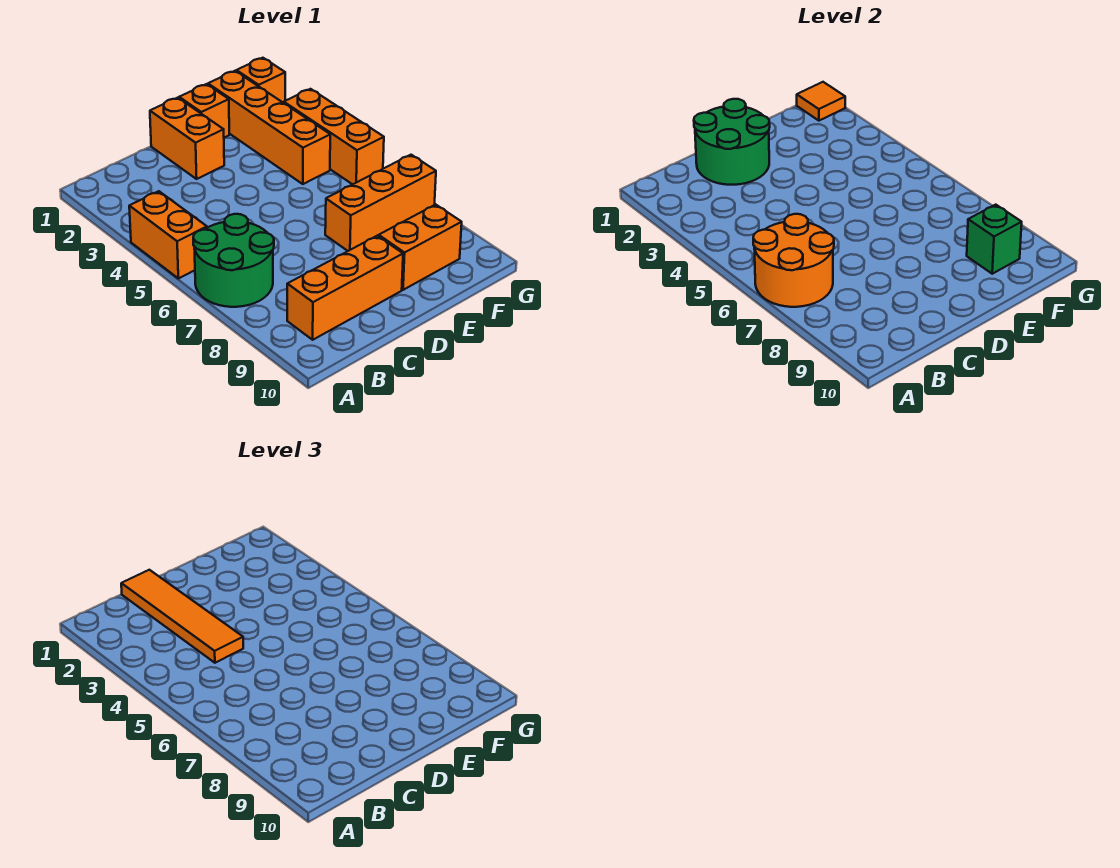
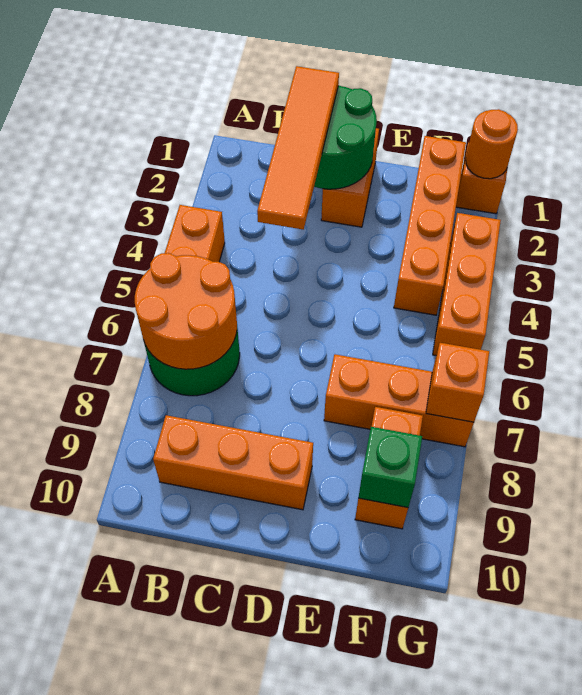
orange 1x1 brick [179,84,229,138] -> orange 1x1 brick moved to [426,343,489,422]
orange 1x2 brick [379,205,462,290] -> orange 1x2 brick turned to [355,407,423,529]
orange 1x1 tile [797,82,845,121] -> orange 1x1 round brick [466,109,518,179]

